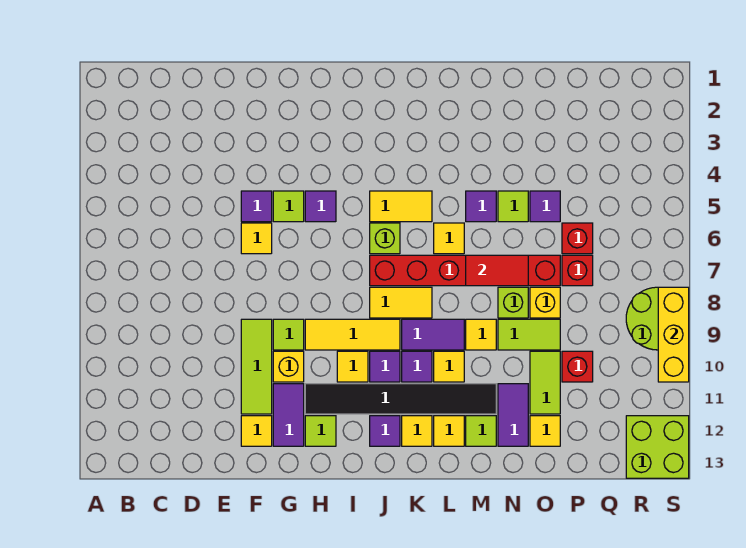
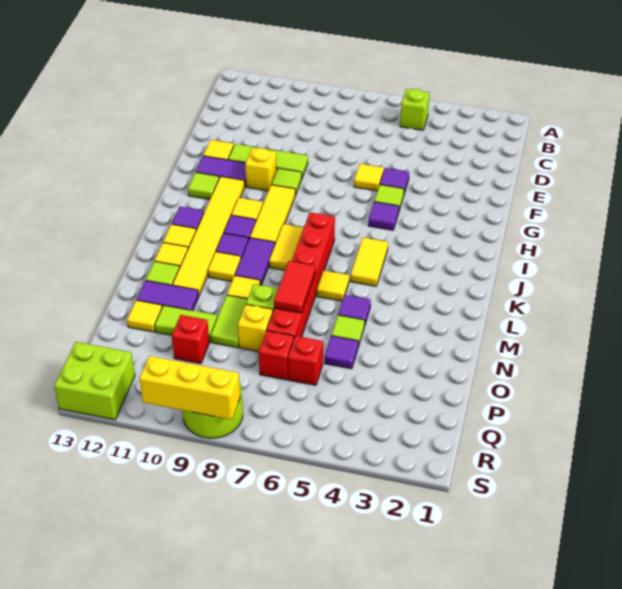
black 1x6 tile [305,384,496,414] -> yellow 1x6 tile [173,177,245,297]
lime 1x1 brick [370,223,400,254] -> lime 1x1 brick moved to [400,89,429,130]

